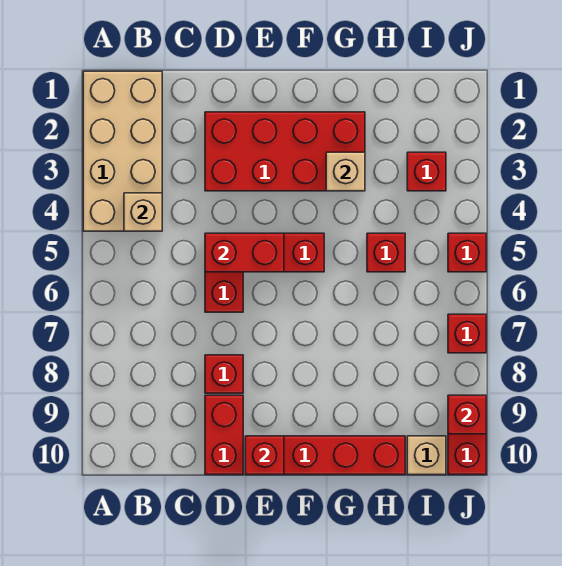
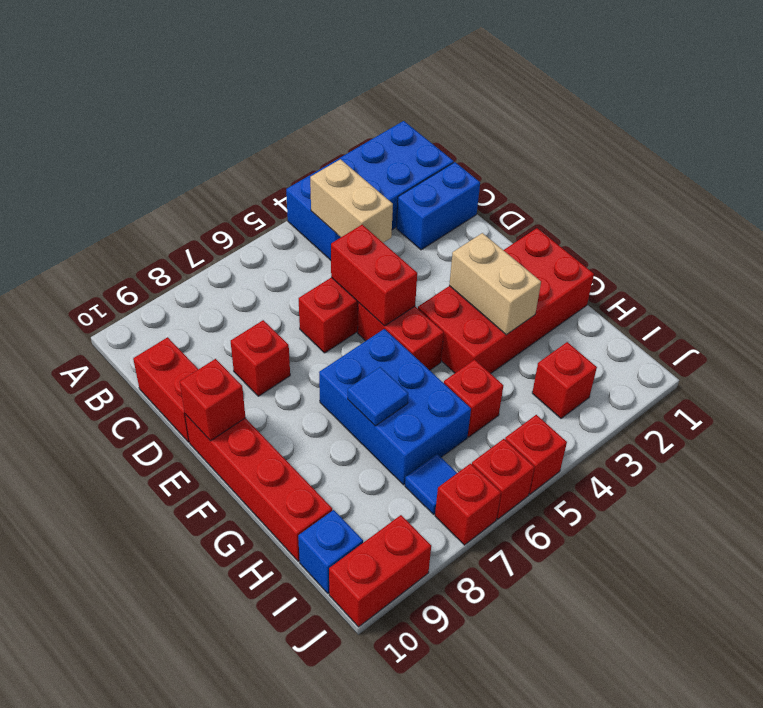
tan 2x4 brick [83,71,162,231] -> blue 2x4 brick [286,121,454,260]
tan 1x1 brick [124,193,162,231] -> tan 1x2 brick [310,159,393,243]
none -> blue 1x2 brick [397,162,480,250]
red 2x4 brick [205,112,365,191] -> red 2x4 brick turned to [418,228,594,374]
red 1x2 brick [205,395,243,475] -> red 1x2 brick turned to [133,337,198,442]
none -> blue 2x3 brick [319,329,471,485]
tan 1x1 brick [326,152,365,191] -> tan 1x2 brick [449,233,541,335]
none -> blue 1x1 tile [348,367,408,426]
none -> blue 1x1 tile [405,454,457,514]
tan 1x1 brick [407,436,446,475] -> blue 1x1 brick [298,510,363,593]
red 1x1 brick [448,395,486,434] -> red 1x1 brick moved to [472,439,534,519]

